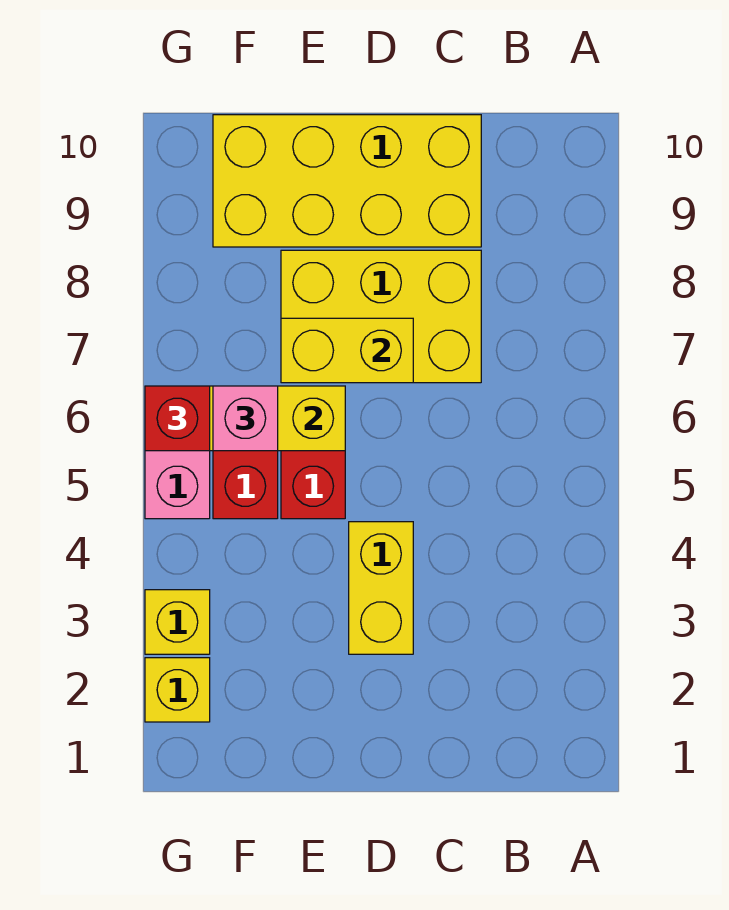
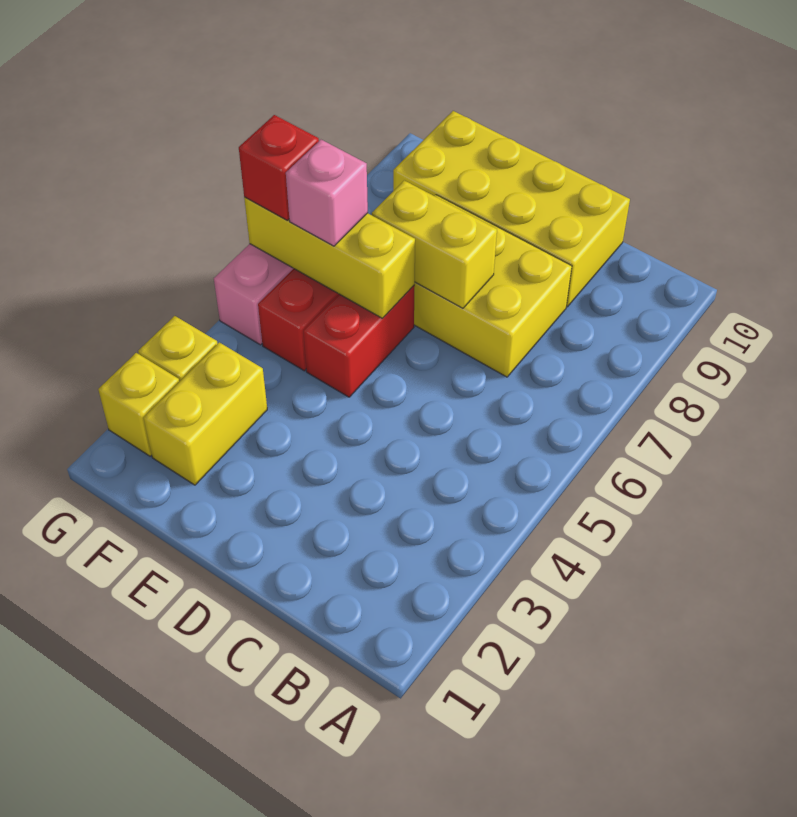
yellow 1x2 brick [349,522,413,654] -> yellow 1x2 brick moved to [143,342,267,485]

